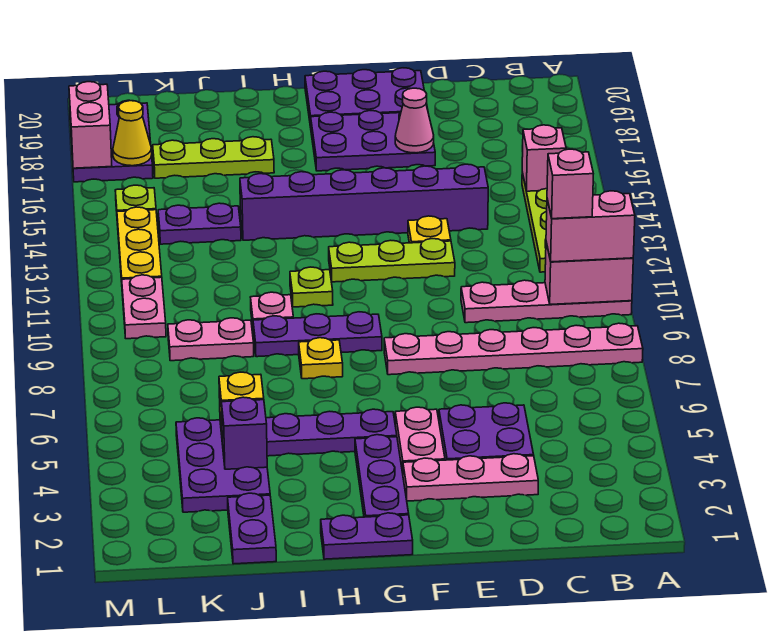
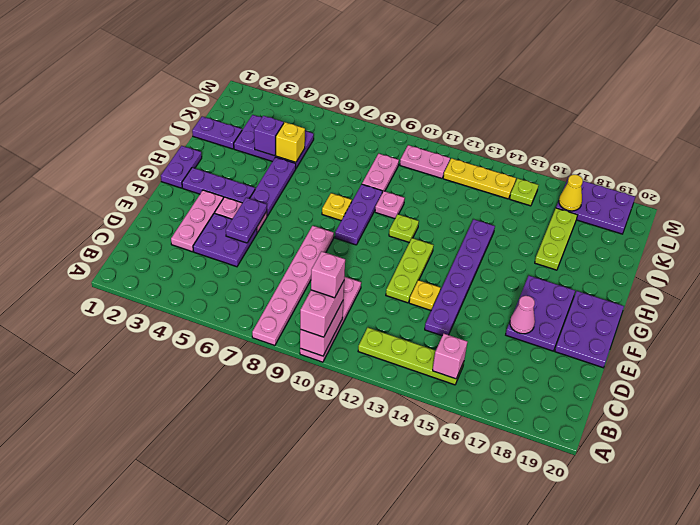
purple 1x6 brick [240,164,488,240] -> purple 1x6 plate [425,219,495,336]
purple 1x2 plate [158,203,241,244] -> purple 1x2 plate moved to [226,198,267,243]
pink 1x2 brick [69,82,112,168] -> none

